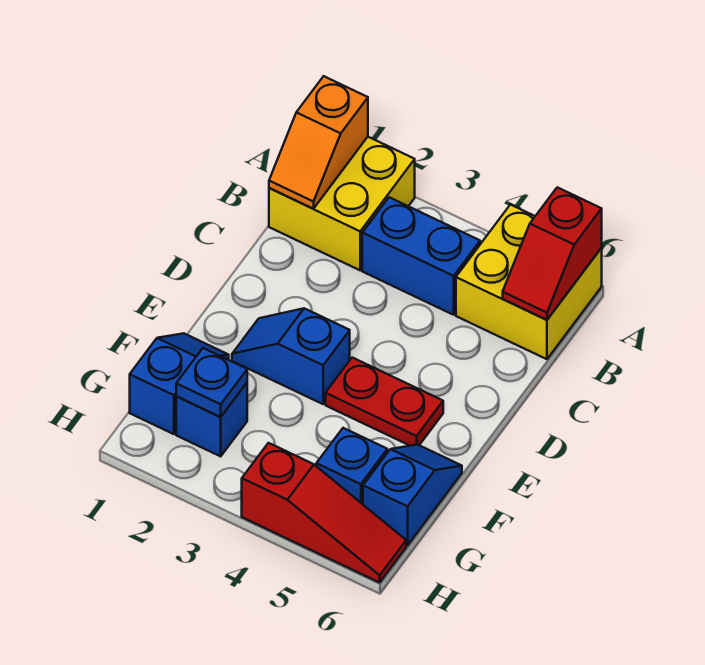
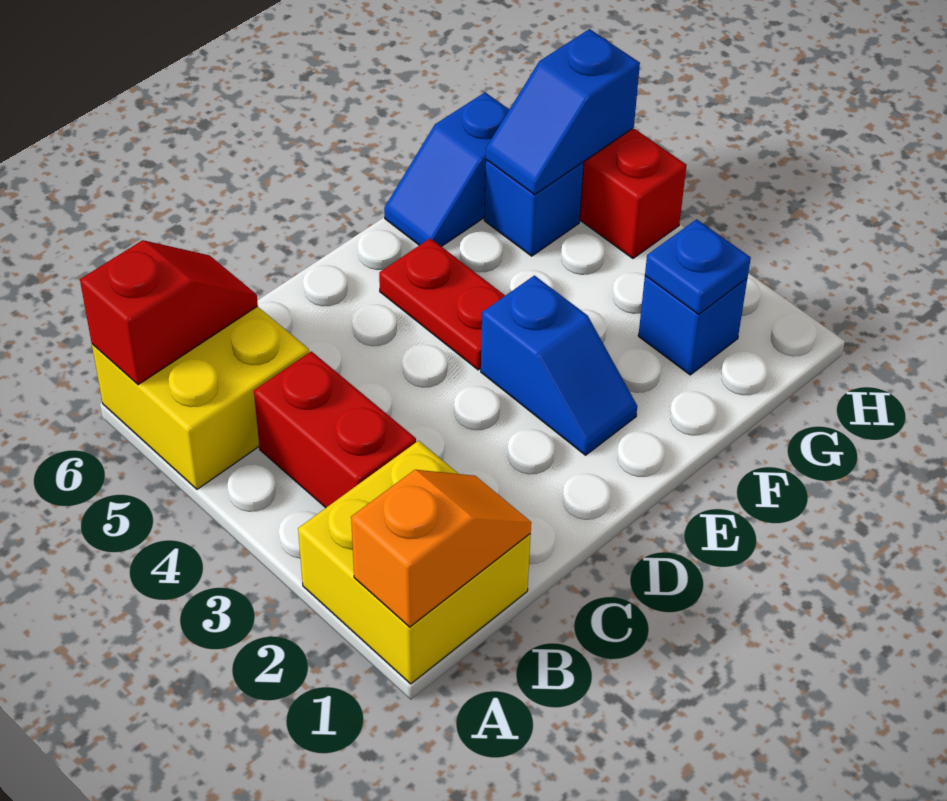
blue 1x2 brick [362,197,480,315] -> red 1x2 brick [254,351,416,508]
blue 1x2 slope [130,333,229,434] -> blue 1x2 slope moved to [486,29,640,195]

